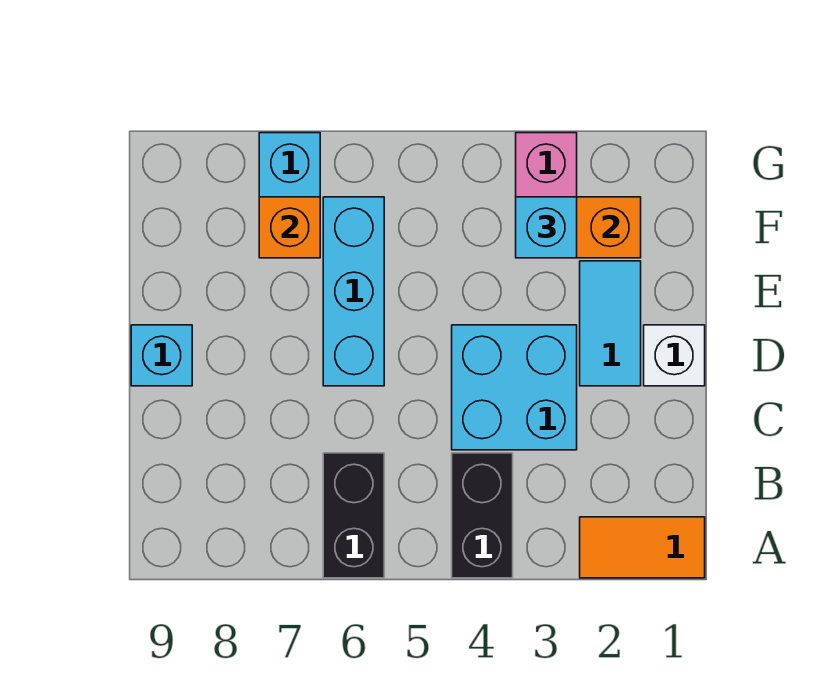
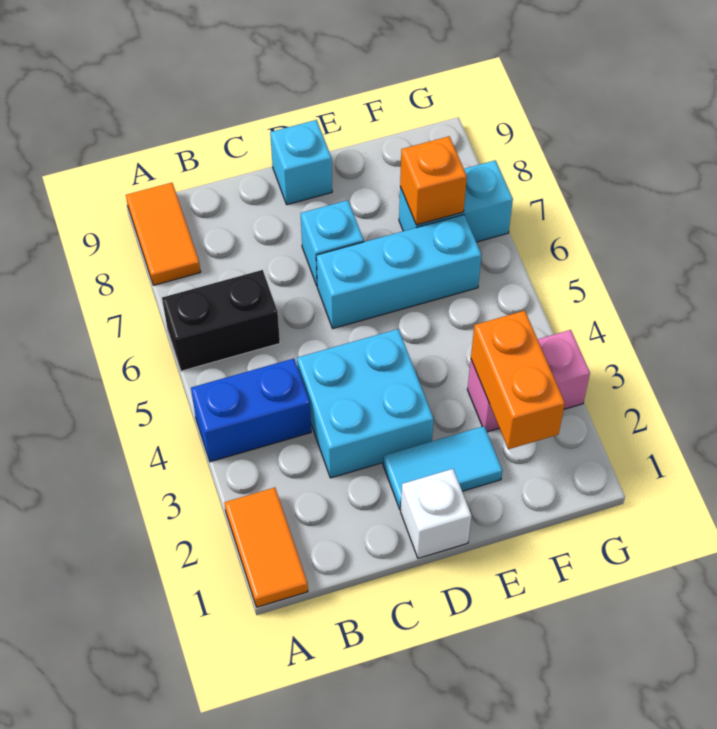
black 1x2 brick [452,453,513,578] -> blue 1x2 brick [191,359,311,462]
none -> orange 1x2 tile [126,183,201,285]
cyan 1x1 brick [516,197,577,258] -> cyan 1x1 brick moved to [301,200,364,285]

